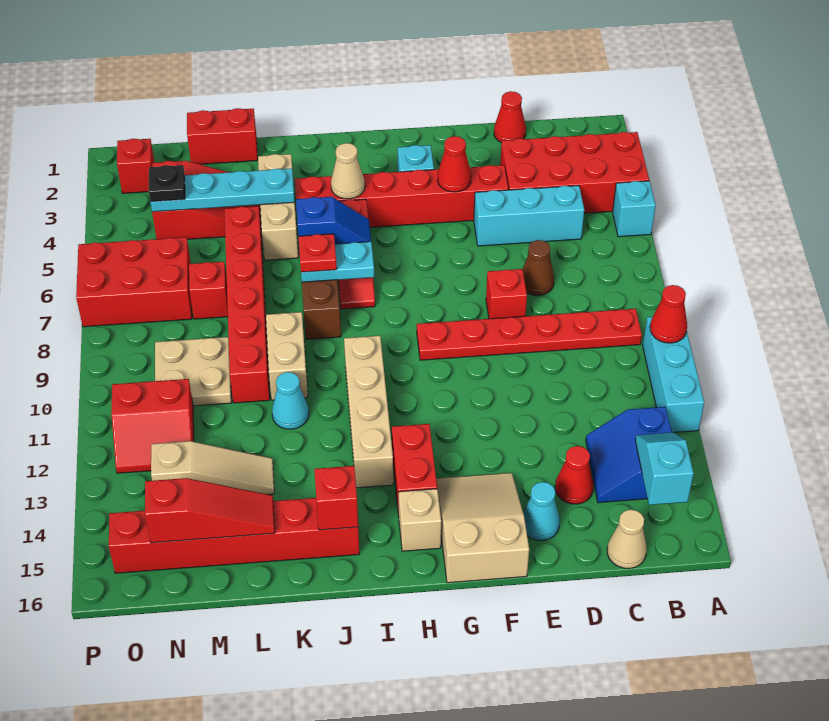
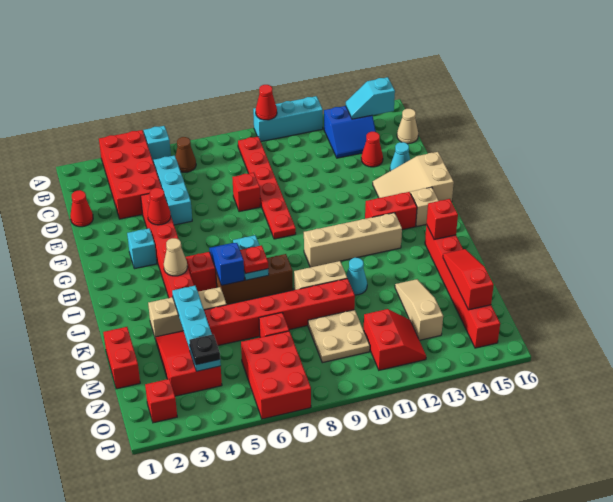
brown 1x1 cone [523,240,554,295] -> brown 1x1 cone moved to [175,137,196,172]

